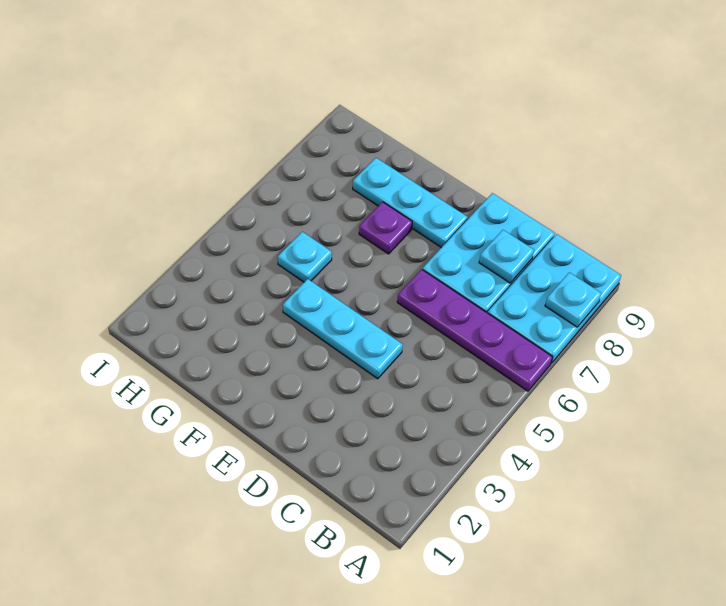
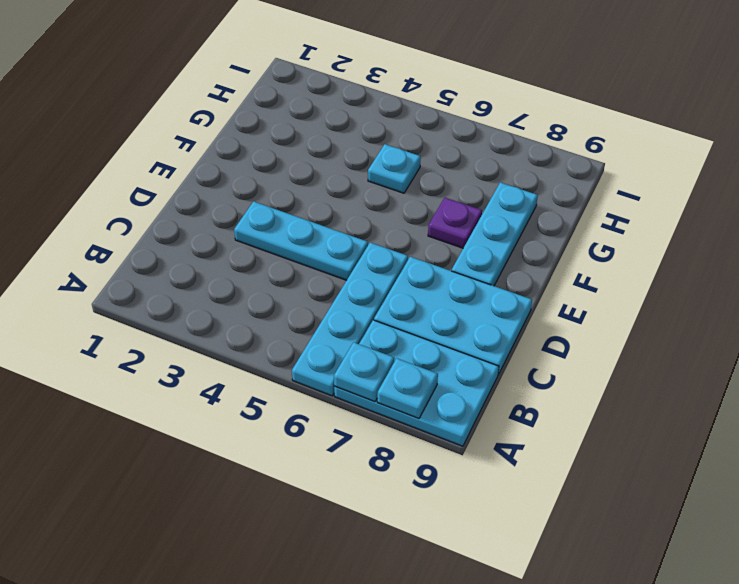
purple 1x4 plate [397,269,552,391] -> cyan 1x4 plate [292,243,408,396]
cyan 1x1 plate [479,230,534,283] -> cyan 1x1 plate moved to [334,342,394,402]
cyan 1x3 plate [283,279,403,379] -> cyan 1x3 plate turned to [234,201,368,280]

